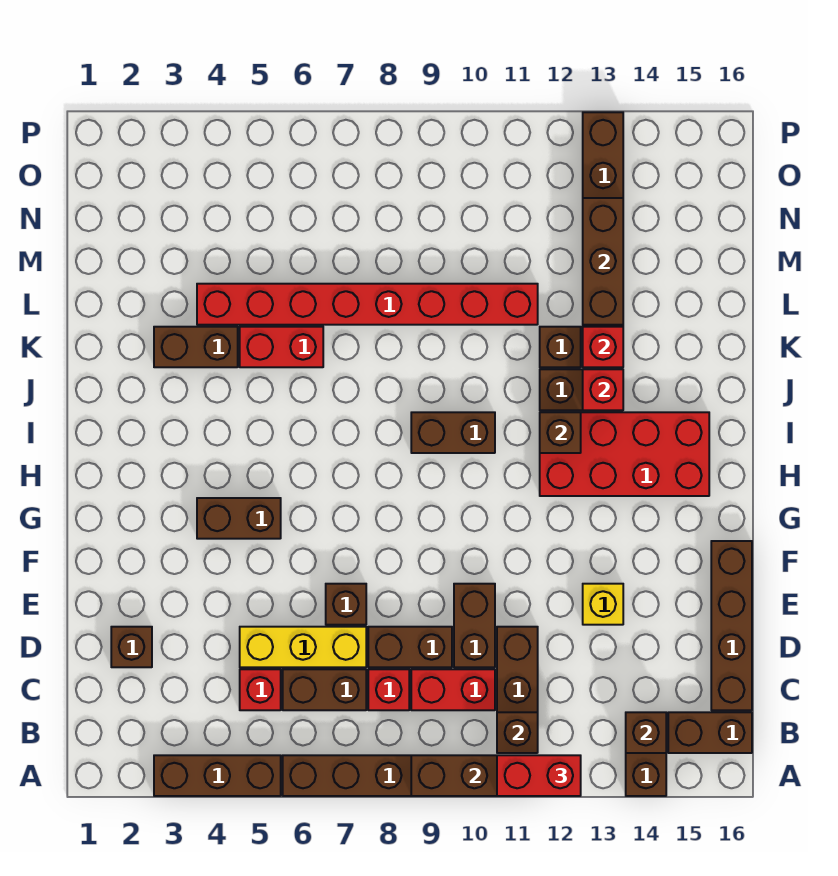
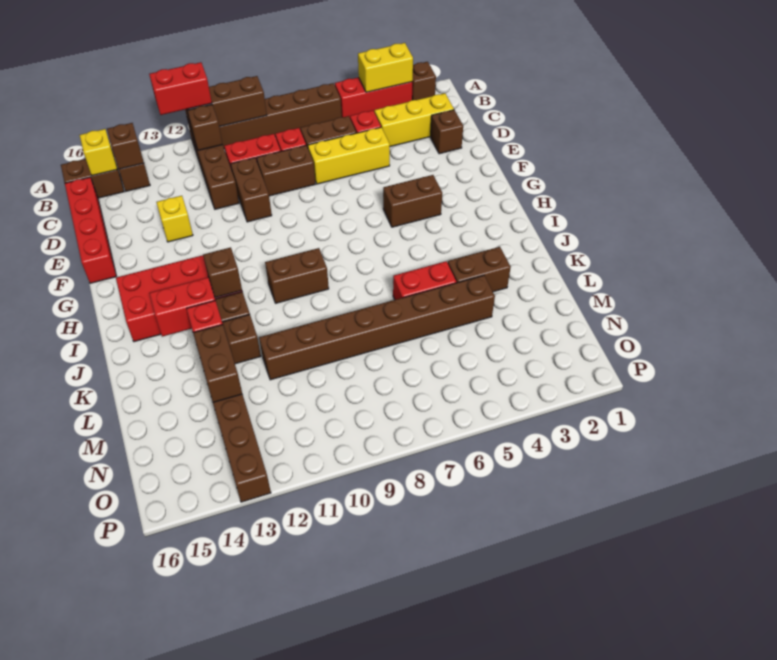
brown 1x3 brick [154,755,281,796] -> red 1x3 brick [335,77,412,117]
none -> yellow 1x2 brick [358,43,413,92]
none -> yellow 1x1 brick [80,129,117,176]
none -> yellow 1x3 brick [374,93,454,147]
brown 1x4 brick [711,541,752,710] -> red 1x4 brick [65,177,116,283]
brown 1x1 brick [326,584,366,625] -> brown 1x1 brick moved to [412,62,436,100]
red 1x1 brick [583,369,623,410] -> red 1x2 brick [149,278,215,337]
red 1x8 brick [197,284,538,325] -> brown 1x8 brick [259,275,495,380]
brown 1x3 brick [583,198,623,325] -> brown 1x2 brick [193,325,242,402]

